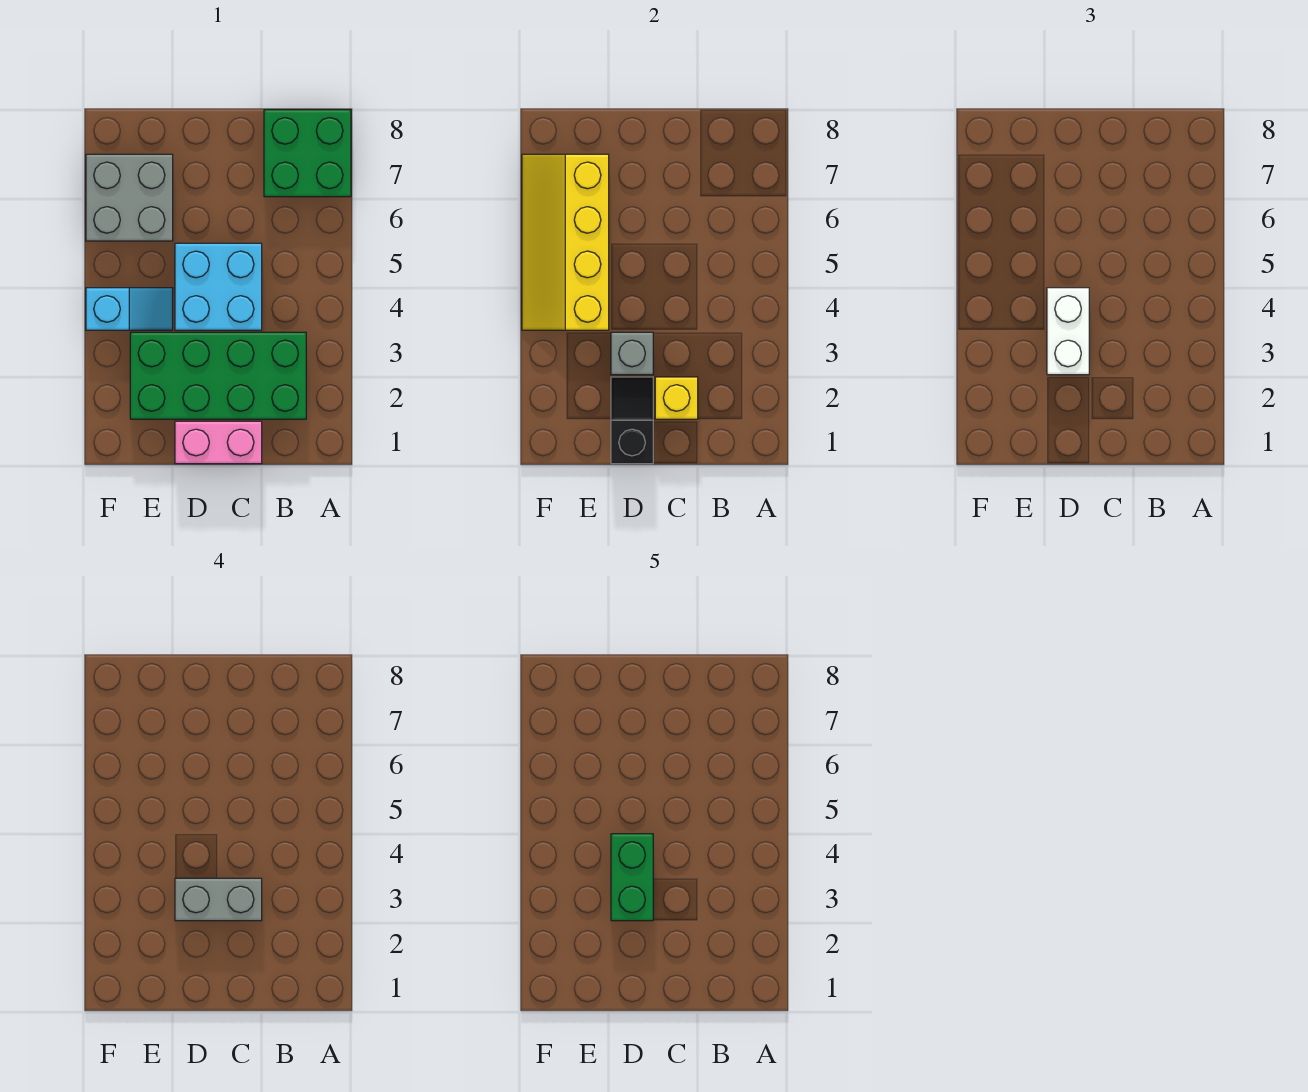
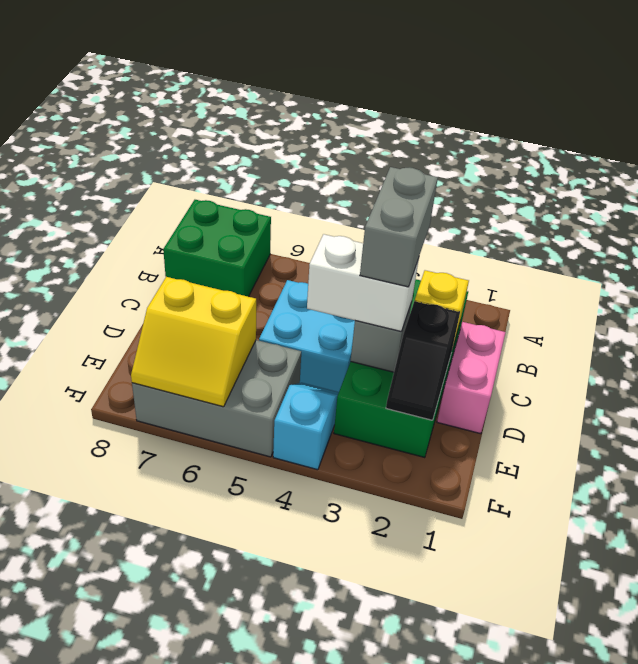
black 1x2 slope [611,377,653,464] -> black 1x2 slope turned to [386,301,460,420]
green 1x2 brick [611,834,653,921] -> none
yellow 2x4 slope [522,154,609,330] -> yellow 2x2 slope [131,277,256,407]
grey 2x2 brick [86,154,173,241] -> grey 2x3 brick [132,340,301,457]

